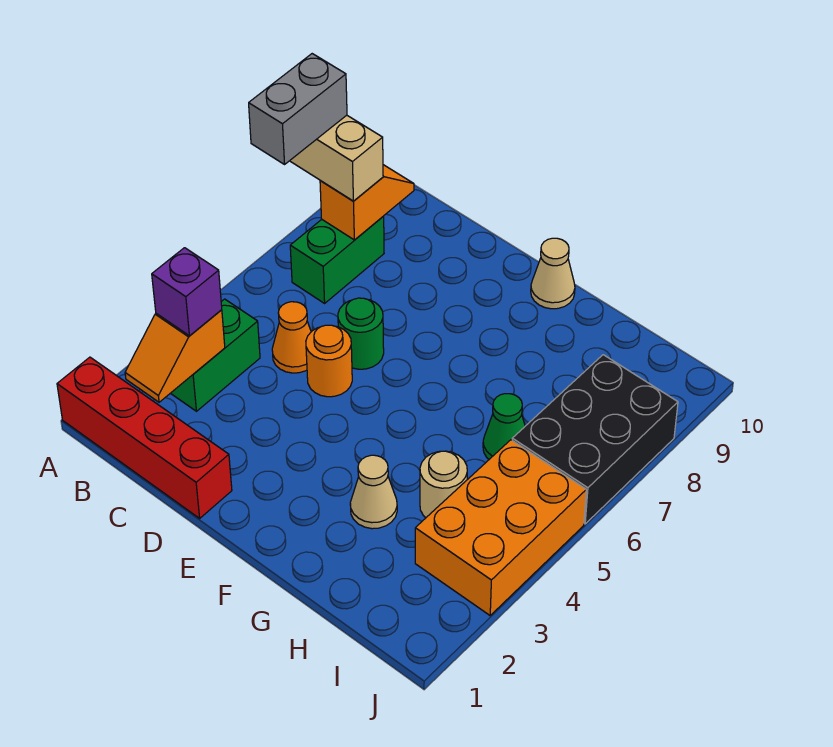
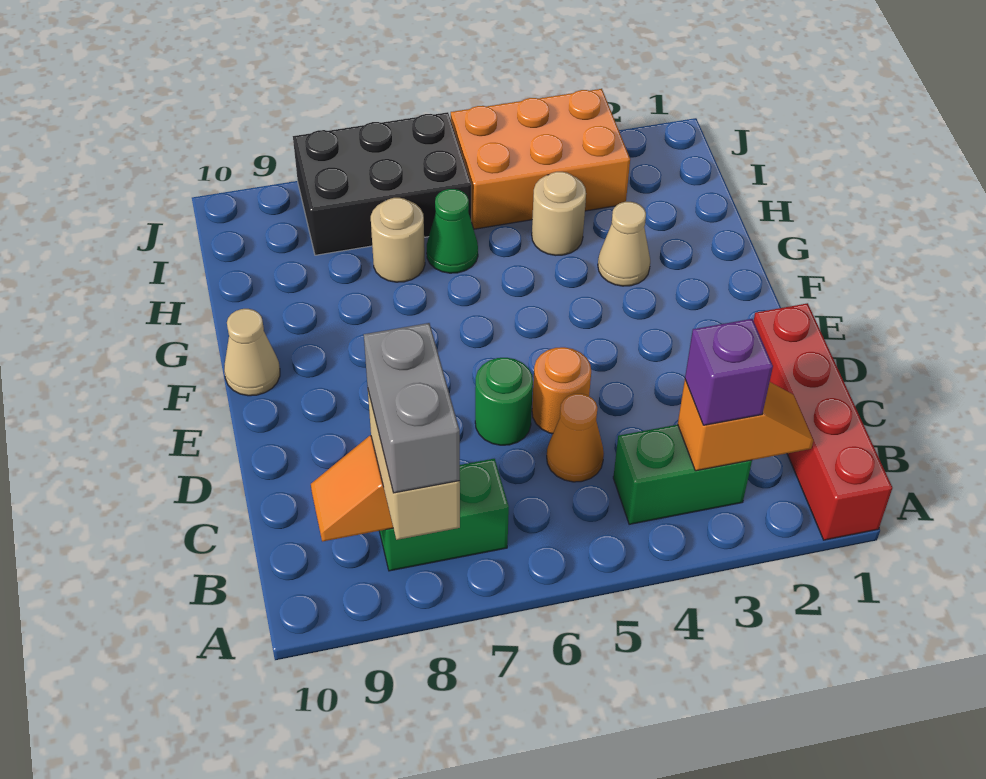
grey 1x2 brick [249,54,347,164] -> grey 1x2 brick turned to [364,323,460,493]
none -> tan 1x1 round brick [371,198,425,282]

